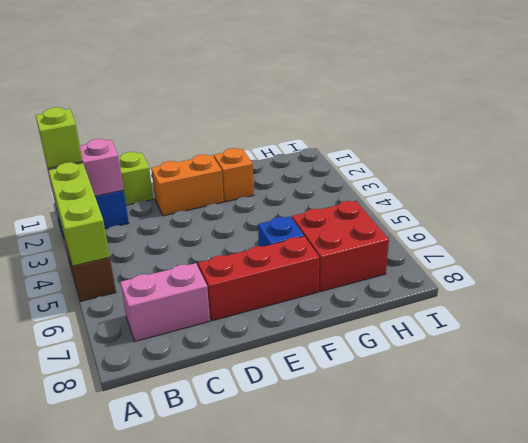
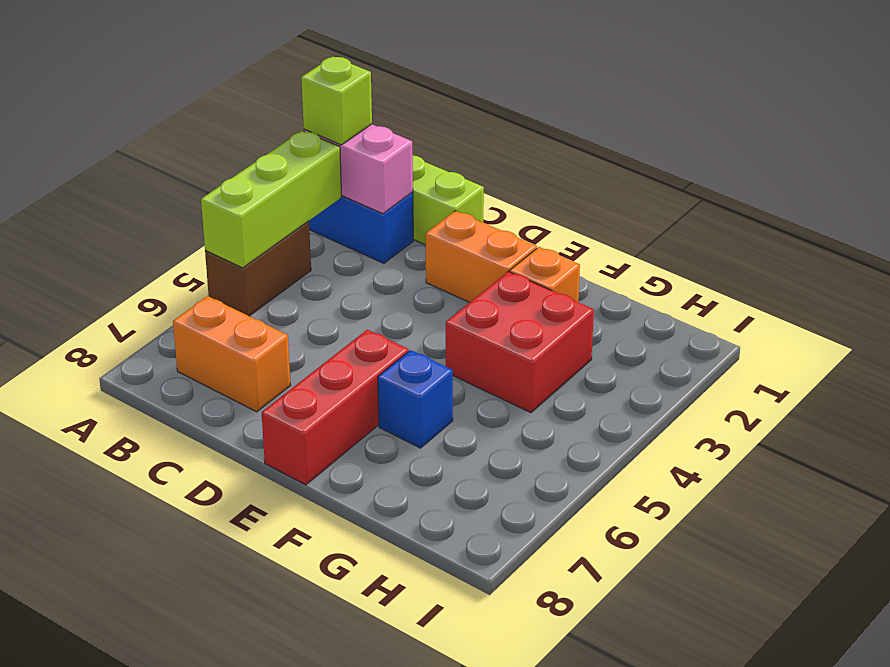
pink 1x2 brick [120,263,210,342] -> orange 1x2 brick [173,296,291,412]
red 1x3 brick [198,236,319,321] -> red 1x3 brick turned to [262,330,409,485]
red 2x2 brick [292,201,389,292] -> red 2x2 brick moved to [446,272,594,413]

